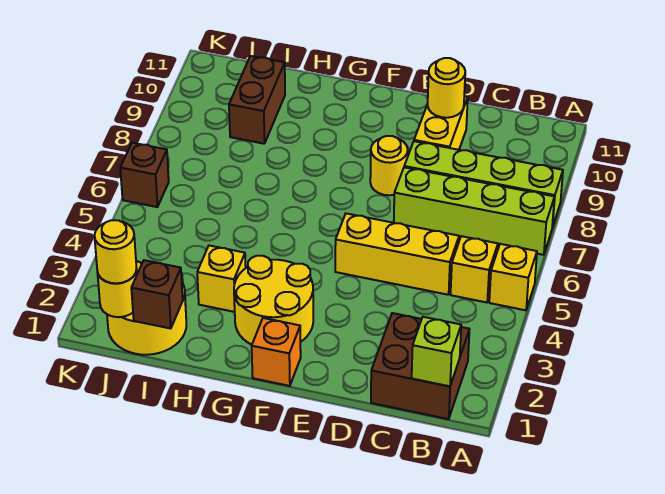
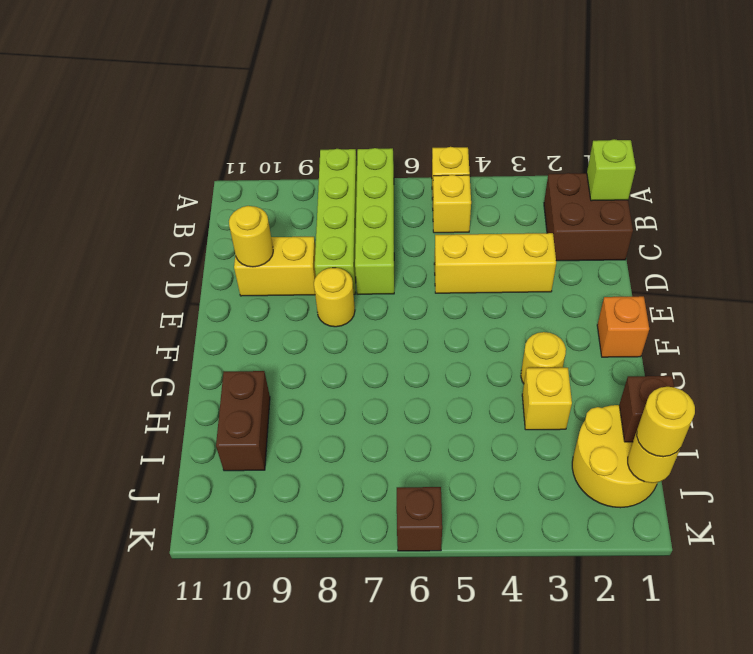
yellow 1x3 brick [335,214,459,295] -> yellow 1x3 brick turned to [434,233,556,293]
yellow 2x2 round brick [234,256,313,345] -> yellow 1x1 round brick [521,332,566,383]
brown 1x2 brick [229,56,285,144] -> brown 1x2 brick turned to [216,371,270,471]

